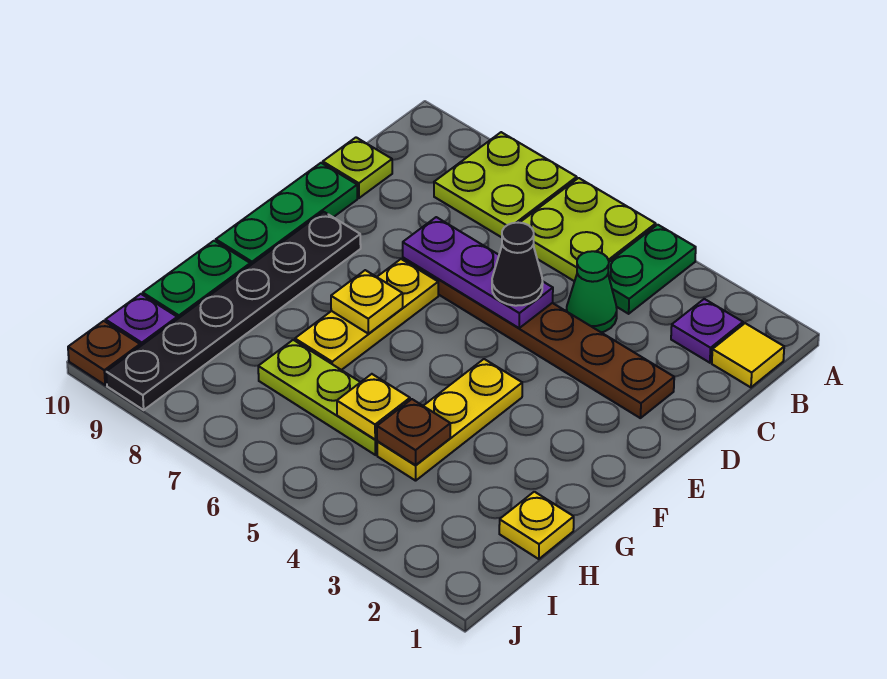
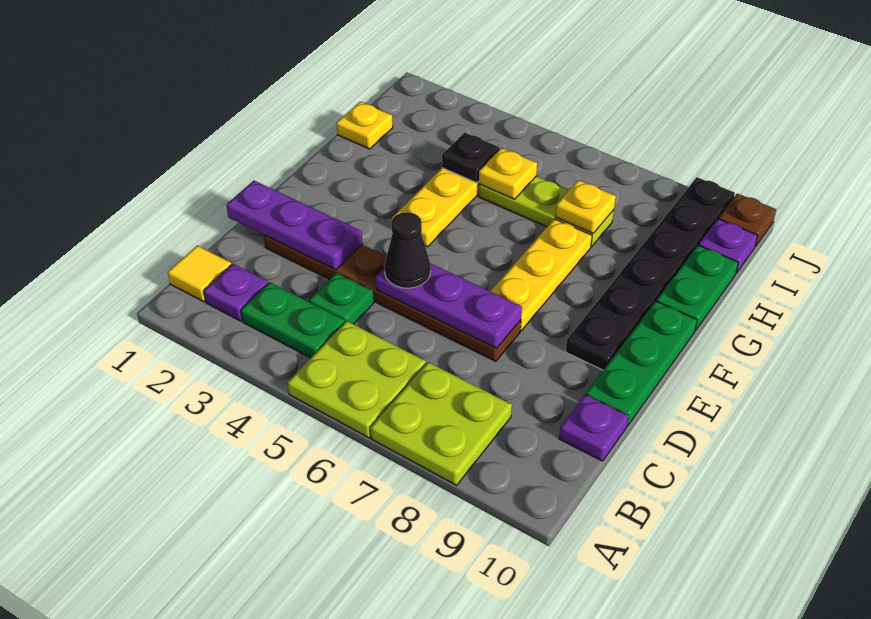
green 1x2 plate [608,225,696,314] -> green 1x2 plate turned to [241,282,345,358]
green 1x1 cone [566,251,617,332] -> green 1x1 plate [309,273,374,324]
lime 1x1 plate [323,137,392,198] -> purple 1x1 plate [559,395,628,461]
none -> purple 1x3 plate [226,181,362,270]
yellow 1x1 plate [331,270,403,334] -> yellow 1x1 plate moved to [555,180,616,233]
brown 1x1 plate [377,399,450,465] -> black 1x1 plate [442,133,500,183]

